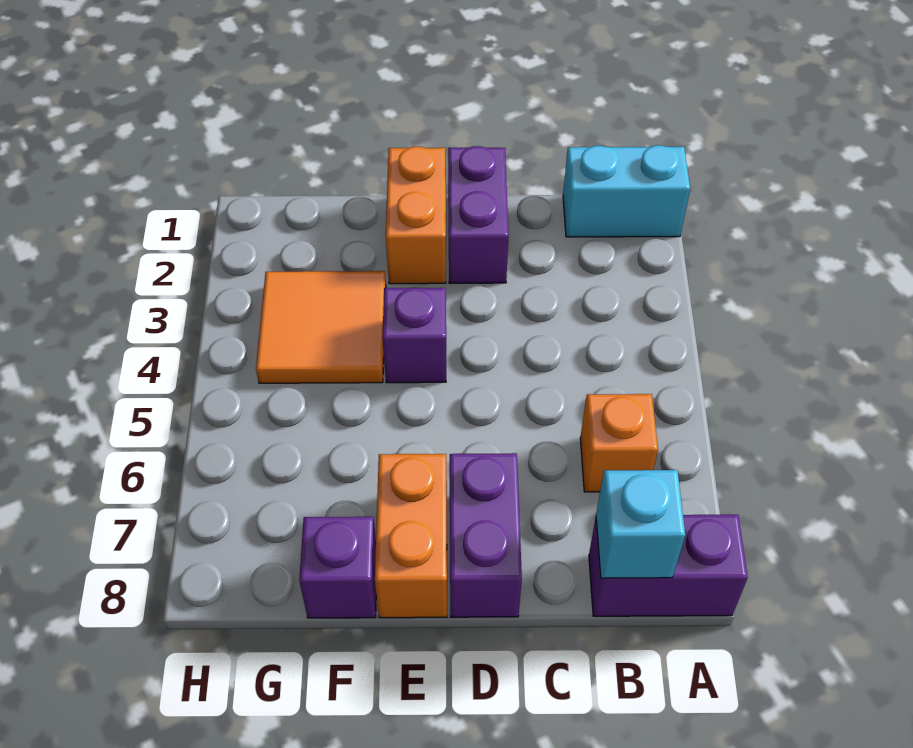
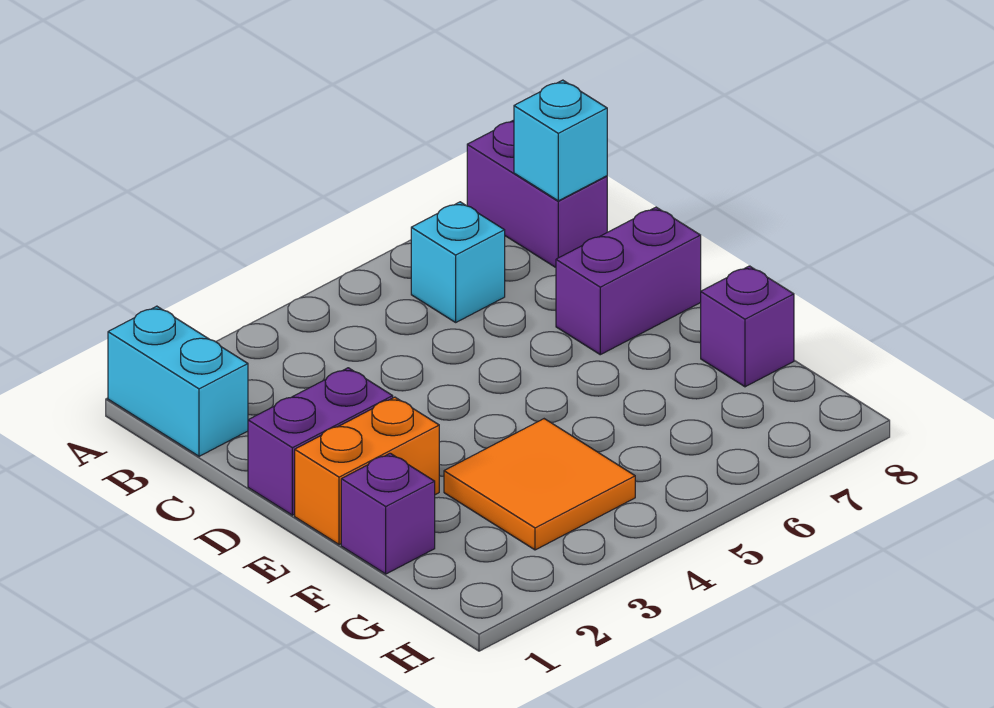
orange 1x1 brick [580,394,658,492] -> cyan 1x1 brick [411,202,505,322]
purple 1x1 brick [382,288,446,383] -> purple 1x1 brick moved to [341,453,435,574]
orange 1x2 brick [375,454,447,618] -> none

